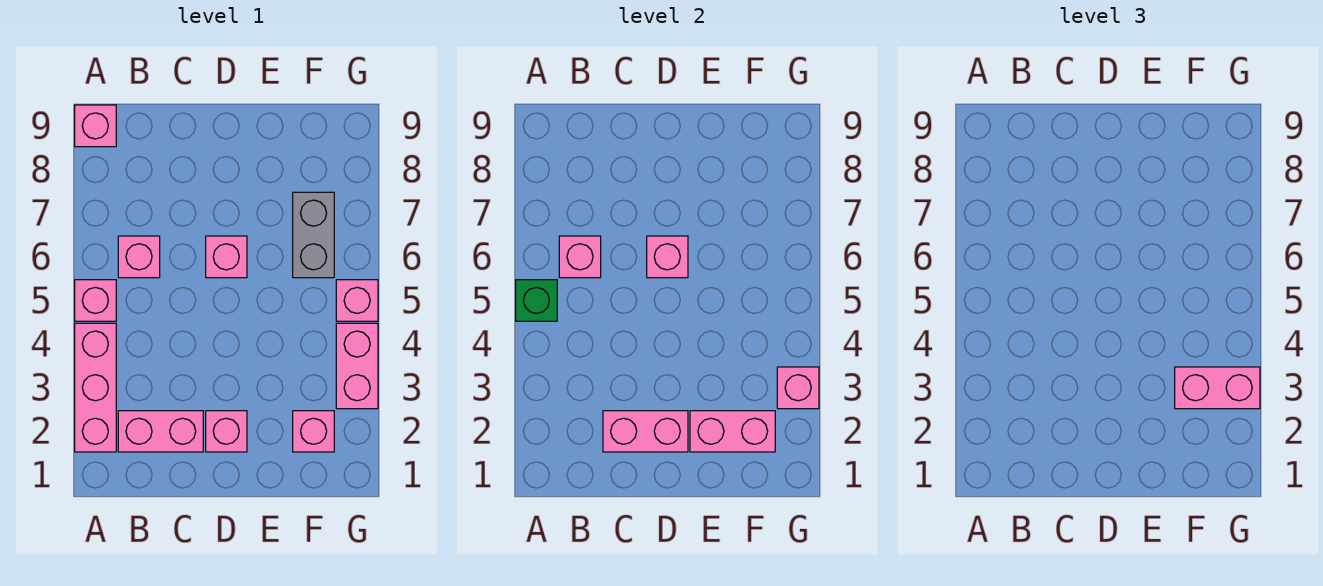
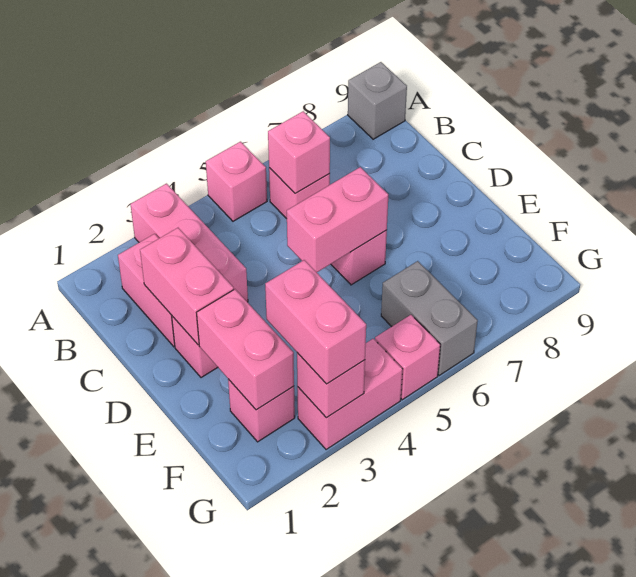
pink 1x3 brick [75,323,116,452] -> pink 1x3 brick turned to [130,184,248,302]
green 1x1 brick [516,280,557,321] -> none
pink 1x1 brick [75,105,116,147] -> grey 1x1 brick [348,62,407,139]
pink 1x1 brick [647,236,688,278] -> pink 1x2 brick [287,167,388,272]
grey 1x2 brick [293,192,334,278] -> grey 1x2 brick turned to [381,261,478,375]

